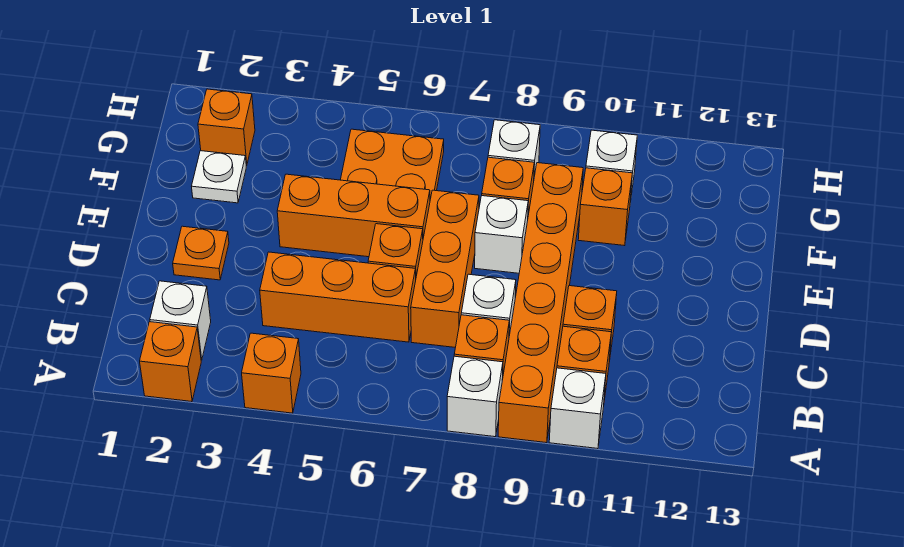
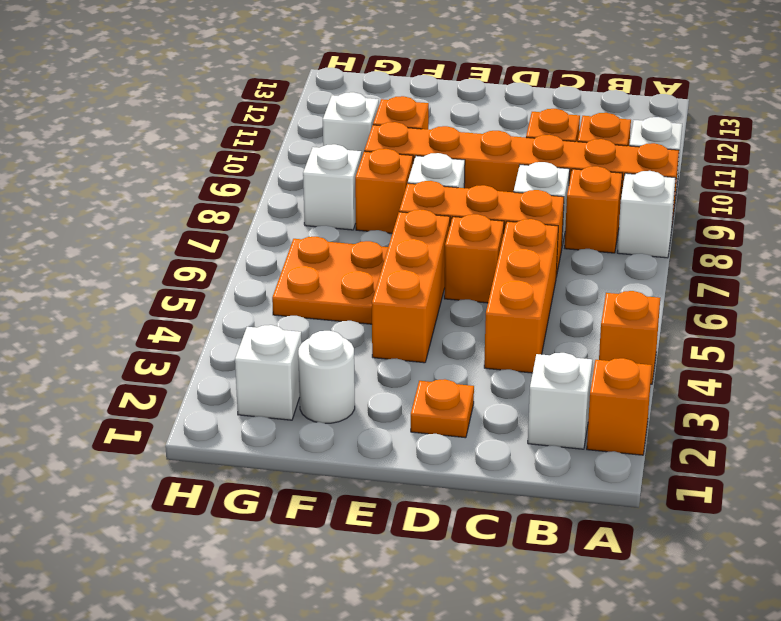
white 1x1 plate [192,151,246,203] -> white 1x1 round brick [298,331,355,423]
orange 1x1 brick [198,89,255,166] -> white 1x1 brick [235,325,302,420]

